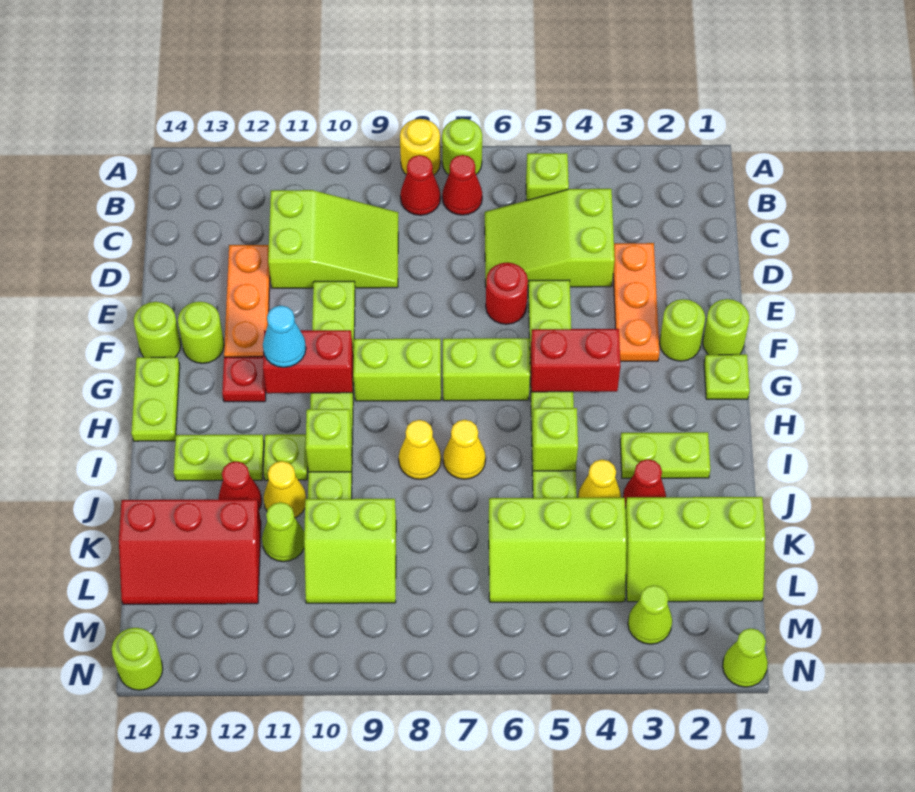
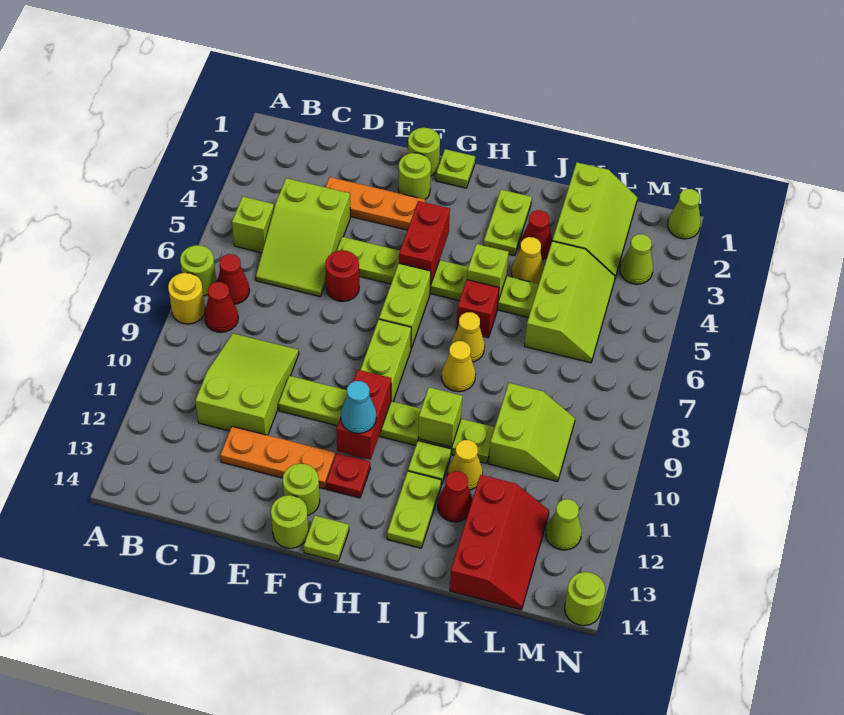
lime 1x2 plate [131,357,180,441] -> lime 1x1 plate [304,516,349,562]
none -> red 1x1 brick [456,280,499,338]
lime 1x1 cone [262,502,304,562] -> lime 1x1 cone moved to [546,499,582,550]

